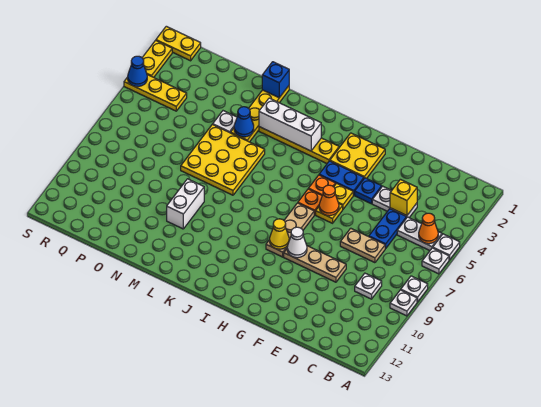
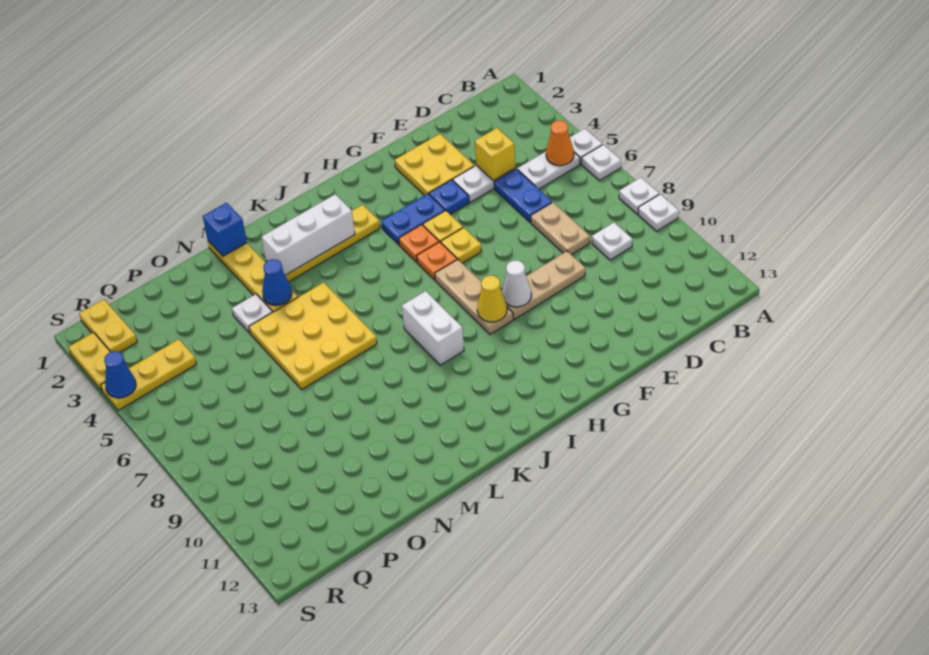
tan 1x2 plate [340,228,386,263] -> tan 1x2 plate turned to [531,202,590,255]
yellow 2x2 plate [330,133,385,178] -> yellow 2x2 plate moved to [395,134,474,196]
orange 1x1 cone [319,185,339,216] -> none
white 1x2 brick [167,179,204,229] -> white 1x2 brick moved to [402,291,464,365]
yellow 1x2 plate [156,26,201,61] -> yellow 1x2 plate turned to [79,299,137,352]

